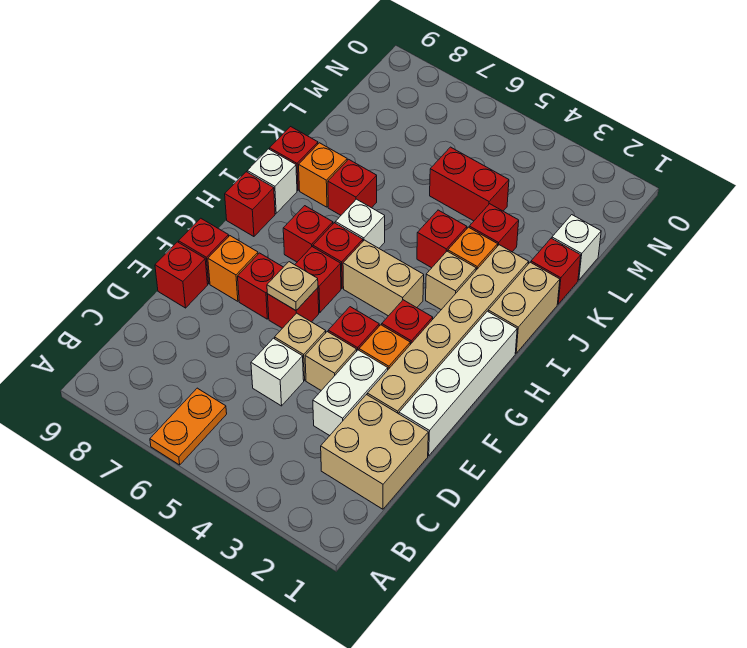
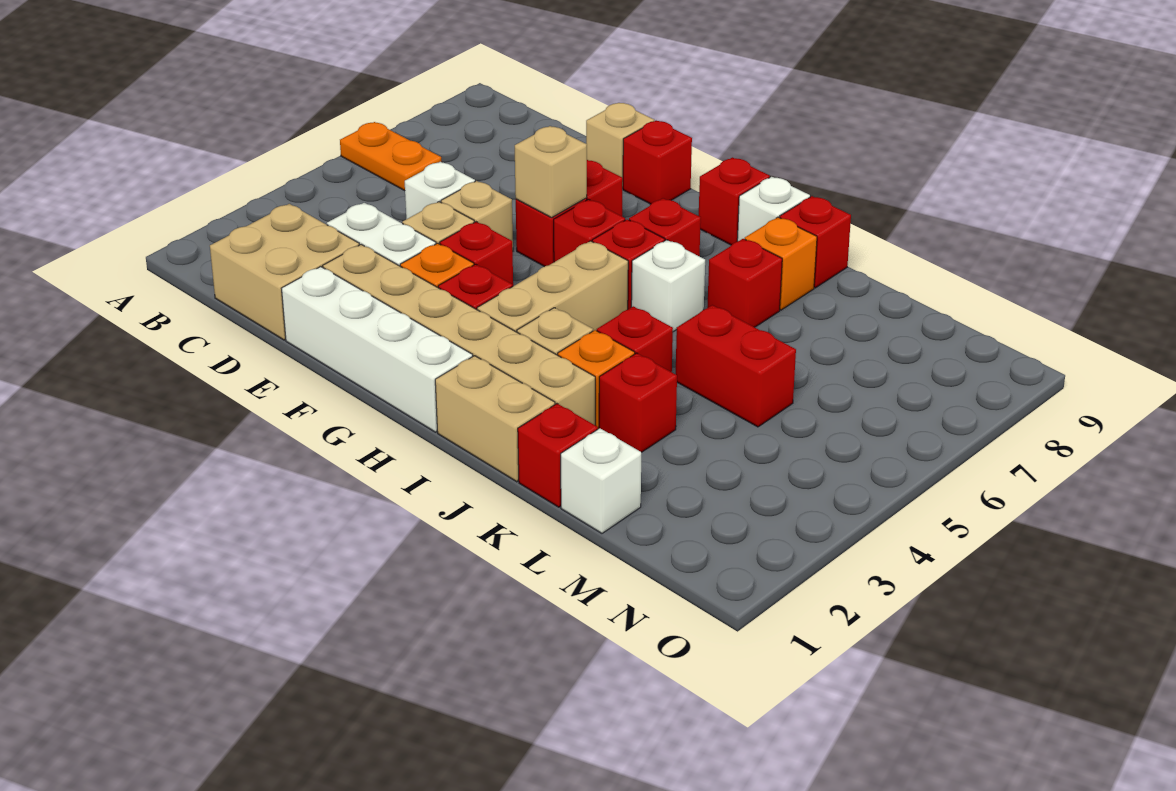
red 1x1 brick [155,242,208,308] -> tan 1x1 brick [586,103,654,188]
tan 1x1 plate [267,262,318,310] -> tan 1x1 brick [515,126,587,218]
orange 1x1 brick [208,236,258,301] -> none
tan 1x2 brick [343,240,424,316] -> tan 1x3 brick [477,241,628,332]
red 1x2 brick [430,147,509,221] -> red 1x2 brick turned to [676,305,796,427]

